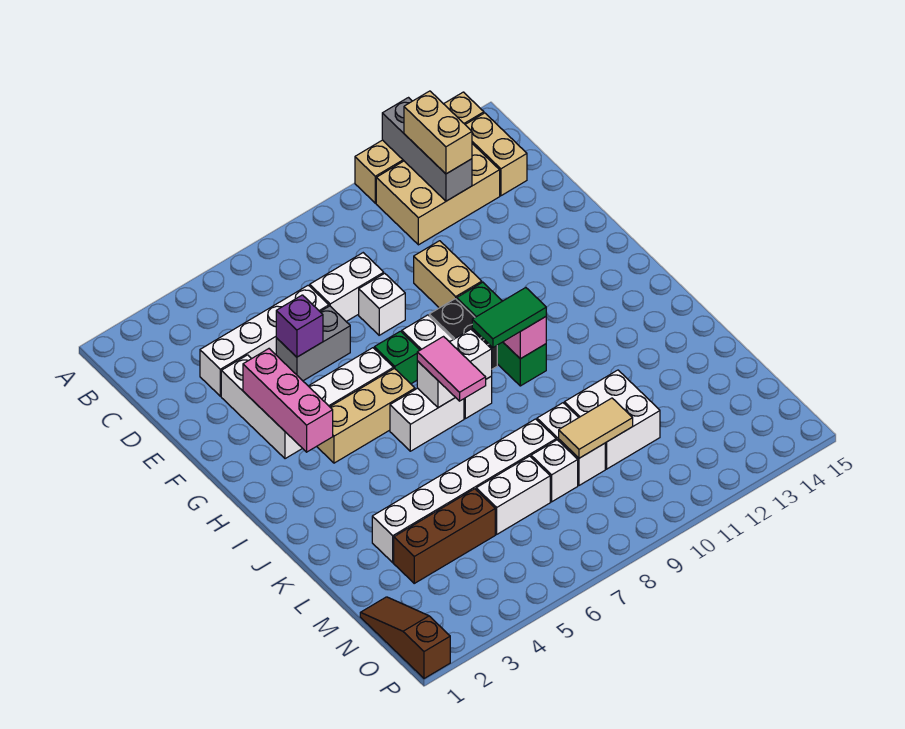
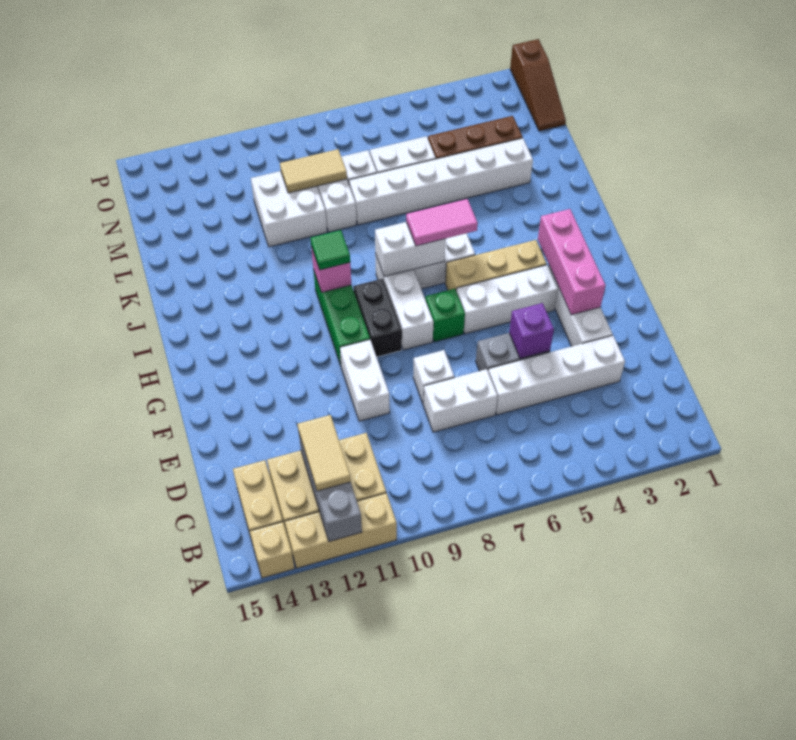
tan 1x2 brick [404,91,472,174] -> tan 1x2 tile [298,415,351,491]
tan 1x2 brick [414,241,482,308] -> white 1x2 brick [340,340,390,421]
pink 1x2 tile [417,337,486,401] -> pink 1x2 tile turned to [406,199,478,246]
green 1x2 tile [472,288,546,347] -> green 1x1 tile [311,230,350,270]

